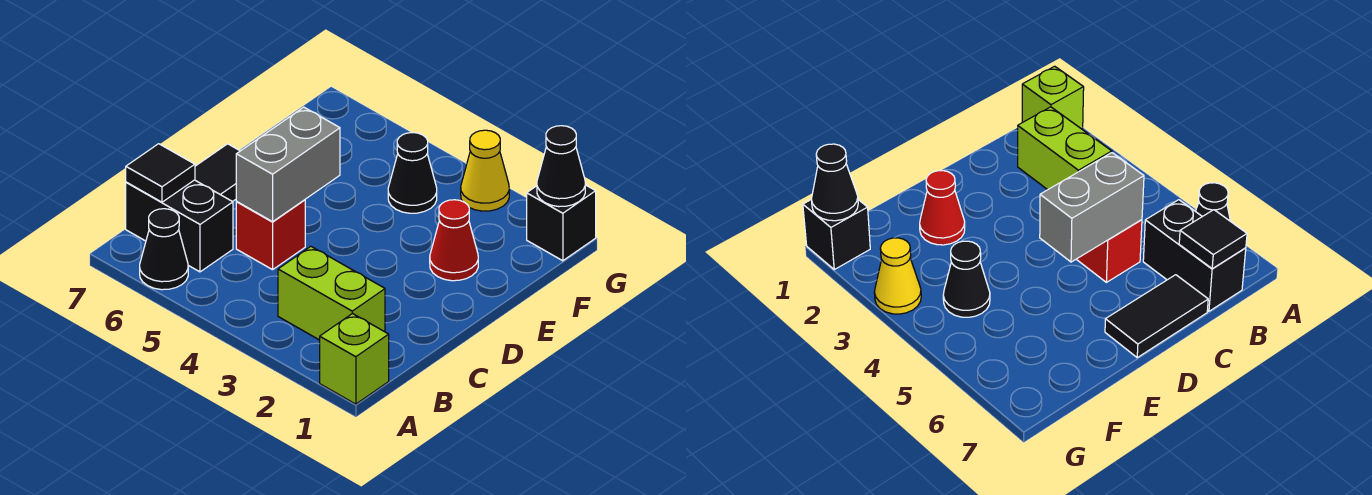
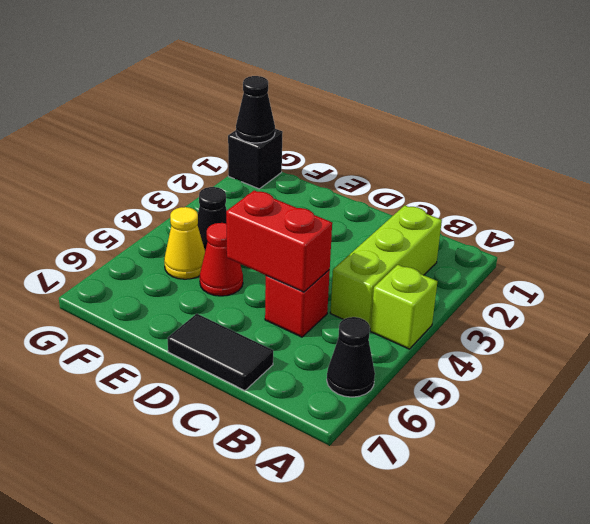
lime 1x1 brick [320,313,389,404] -> lime 1x1 brick moved to [370,265,438,349]
lime 1x2 brick [278,246,385,340] -> lime 1x3 brick [330,205,442,328]
black 1x2 brick [126,180,233,272] -> none
black 1x1 tile [126,144,195,202] -> none
grey 1x2 brick [236,107,340,222] -> red 1x2 brick [226,191,332,292]
red 1x1 cone [430,200,478,281] -> red 1x1 cone moved to [200,223,243,296]
yellow 1x1 cone [461,130,509,211] -> yellow 1x1 cone moved to [164,207,205,279]

